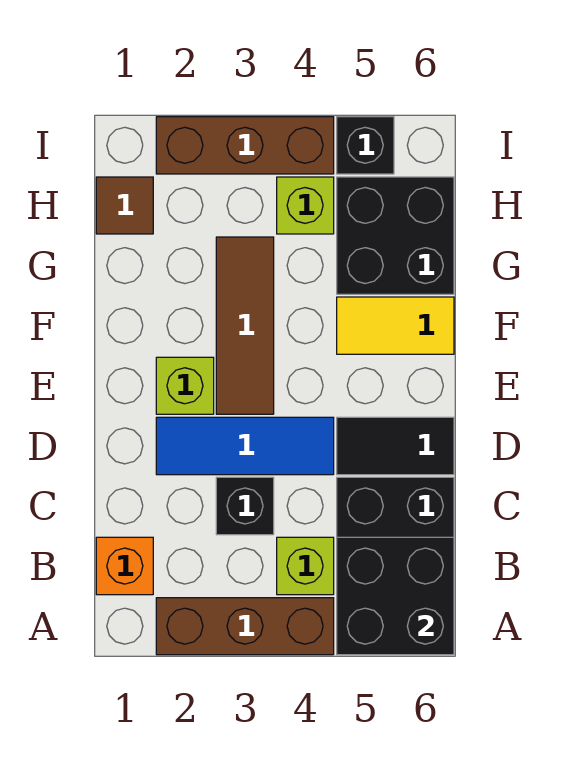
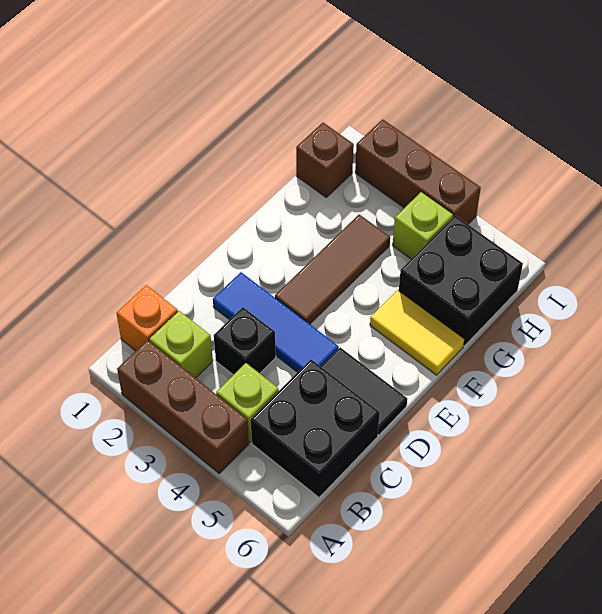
black 2x2 brick [337,537,454,655] -> none
lime 1x1 brick [156,357,214,414] -> lime 1x1 brick moved to [149,311,213,378]
brown 1x1 tile [96,177,153,234] -> brown 1x1 brick [296,123,354,197]
black 1x1 brick [337,117,394,174] -> none

